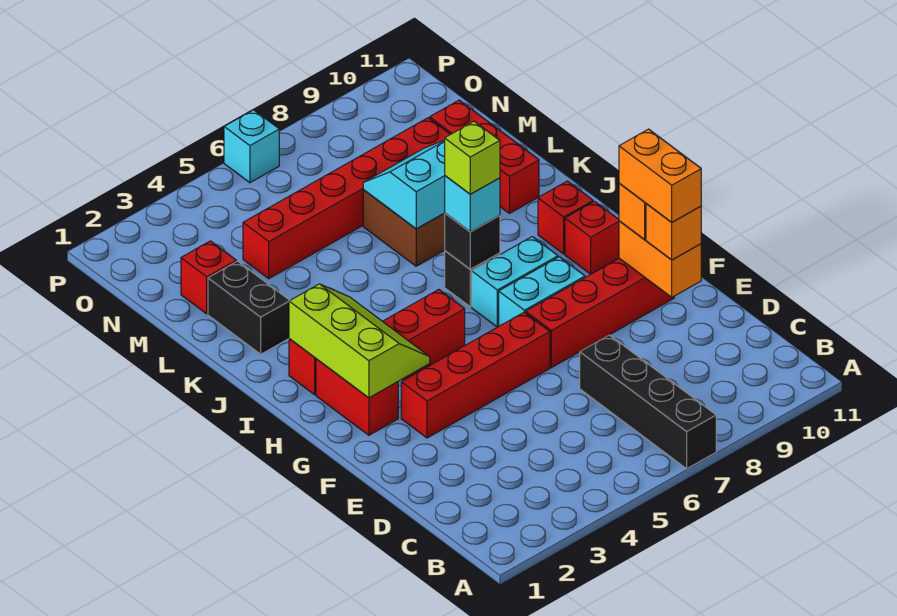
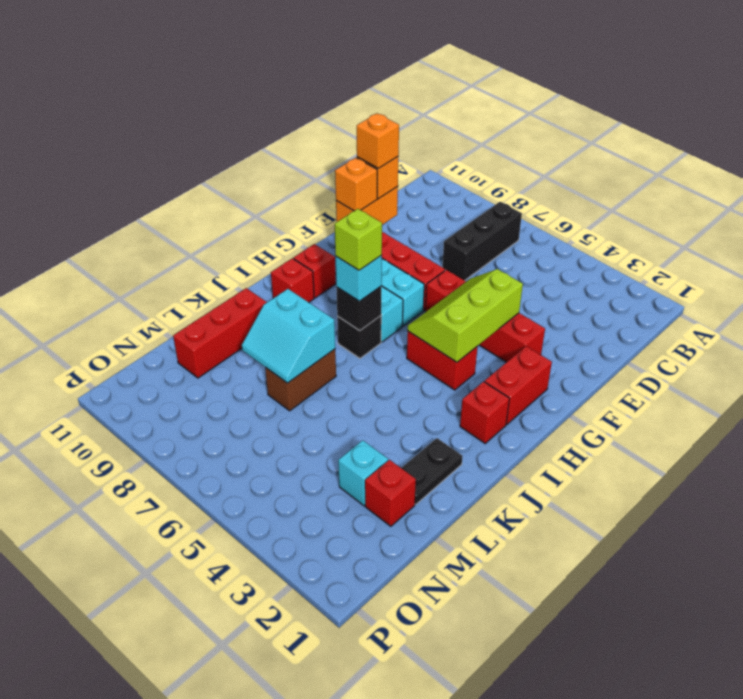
black 1x4 brick [580,335,716,469] -> black 1x3 brick [442,202,522,281]
orange 1x2 brick [619,129,701,222] -> orange 1x1 brick [357,113,399,168]
lime 2x3 slope [289,284,430,398] -> lime 2x3 slope moved to [408,269,523,362]
black 1x2 brick [208,261,290,354] -> black 1x2 plate [402,438,462,504]
red 1x6 brick [243,118,450,278] -> none
cyan 1x1 brick [224,110,279,183] -> cyan 1x1 brick moved to [338,440,388,506]

